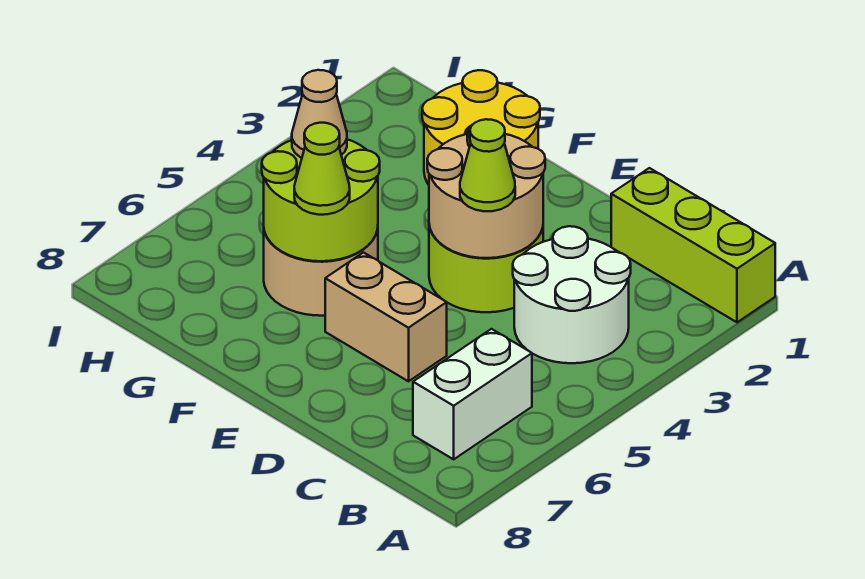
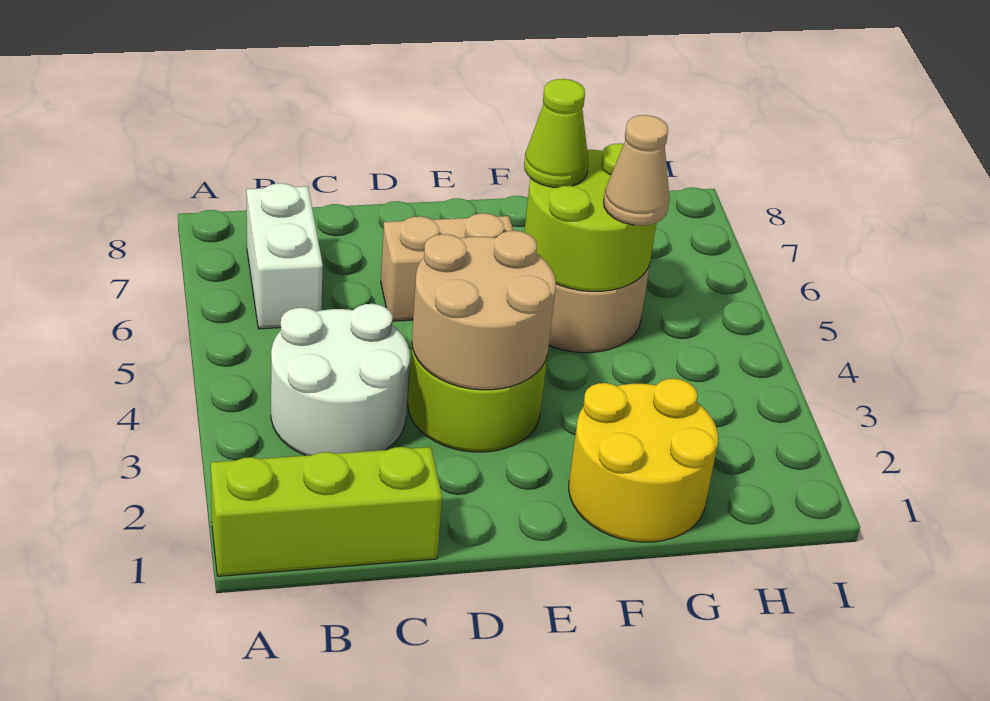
lime 1x1 cone [460,119,515,211] -> none

